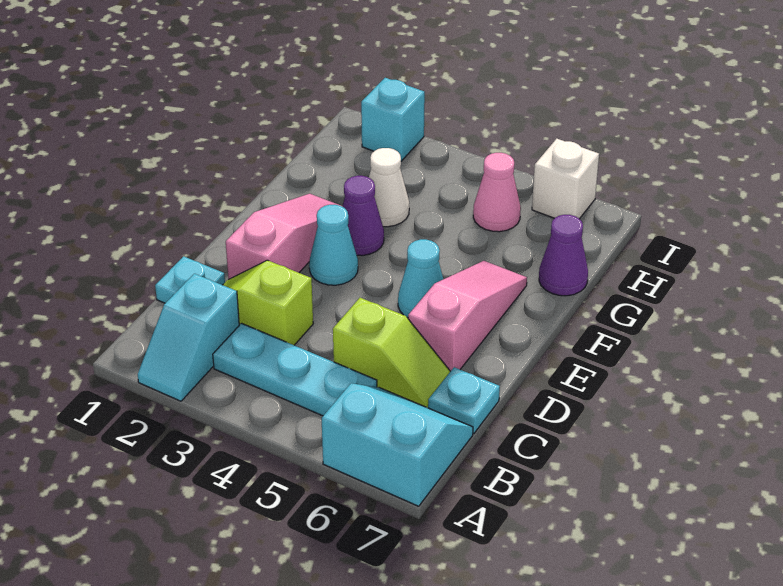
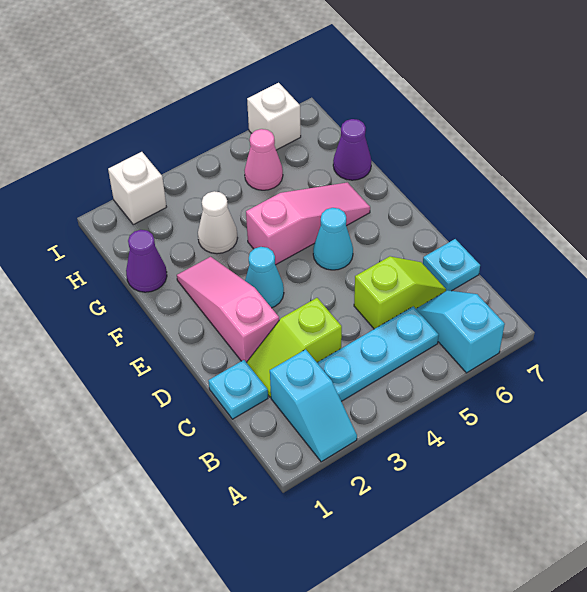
cyan 2x2 slope [322,383,473,506] -> cyan 1x2 slope [416,290,505,373]
pink 1x3 slope [408,261,527,371] -> pink 1x3 slope turned to [246,182,370,265]
purple 1x1 cone [342,176,384,256] -> purple 1x1 cone moved to [126,230,167,292]
cyan 1x1 brick [361,78,425,161] -> white 1x1 brick [108,152,166,225]

